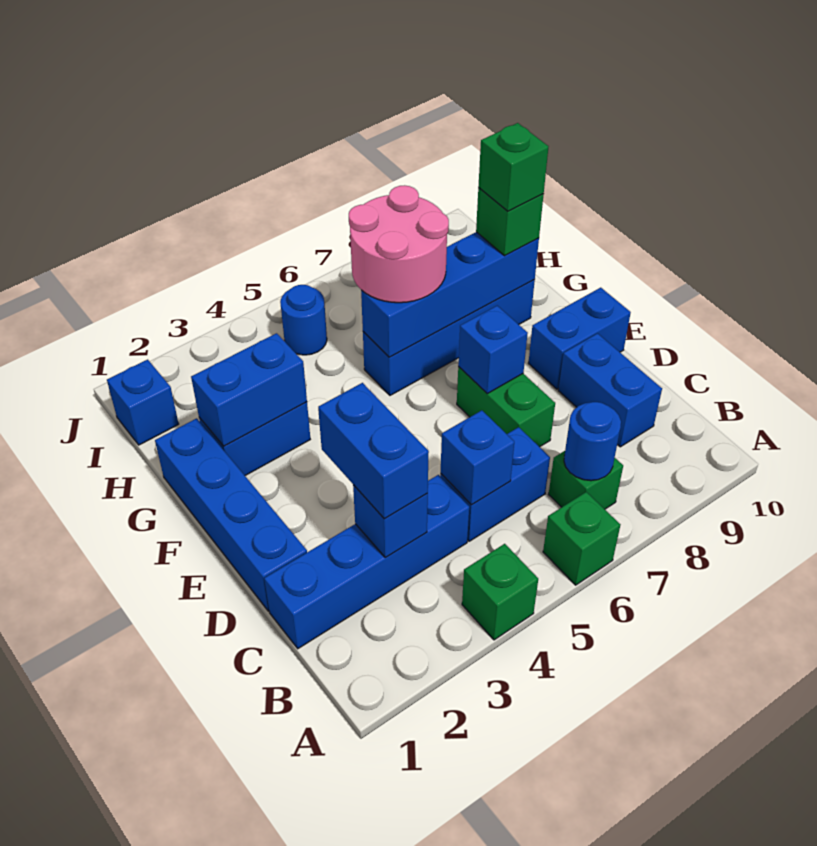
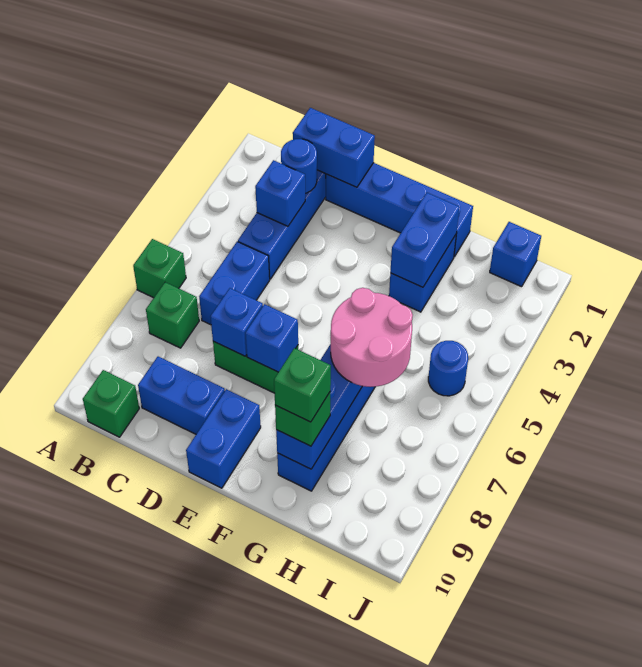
green 1x1 brick [462,544,538,640] -> green 1x1 brick moved to [83,370,139,437]
blue 1x1 round brick [564,402,621,481] -> blue 1x1 round brick moved to [281,139,317,193]
blue 1x2 brick [318,383,429,519] -> blue 1x2 brick moved to [293,108,375,187]
blue 1x1 brick [441,410,514,505] -> blue 1x1 brick moved to [210,288,263,356]

